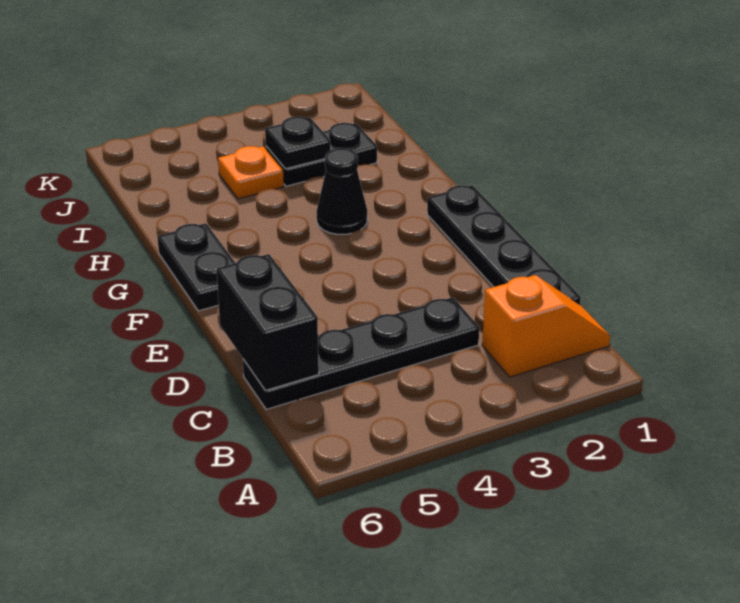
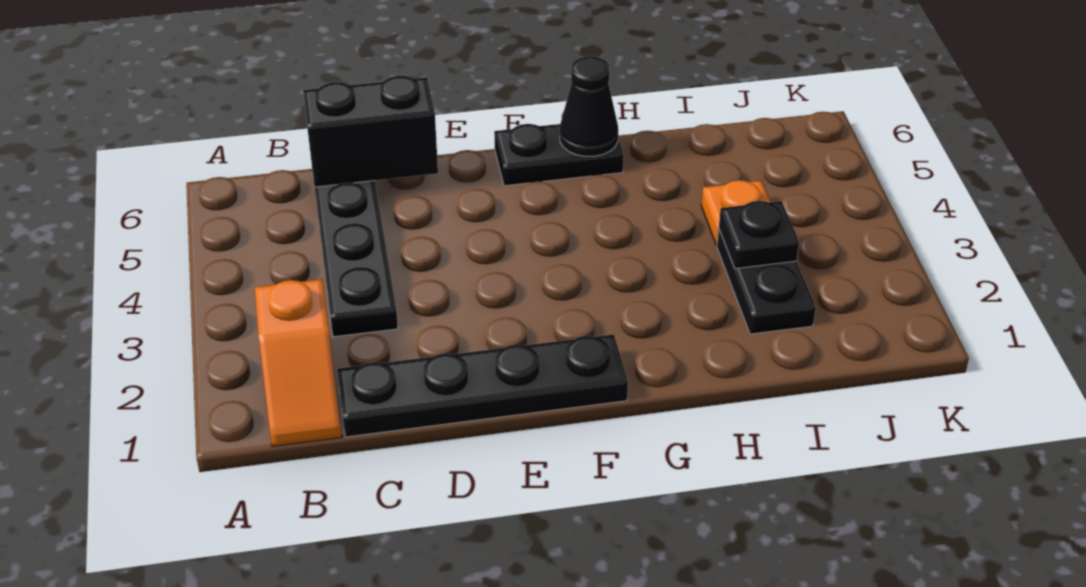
black 1x1 cone [317,148,367,234] -> black 1x1 cone moved to [560,56,618,156]

